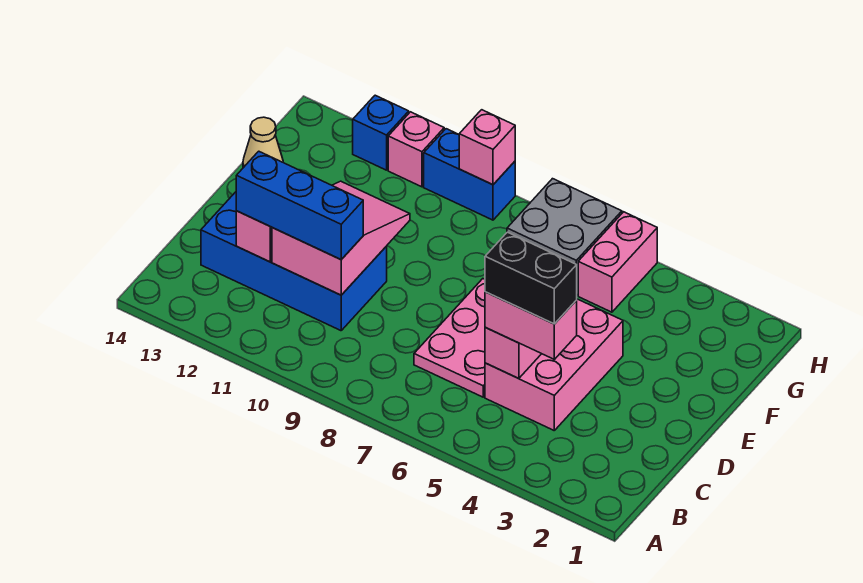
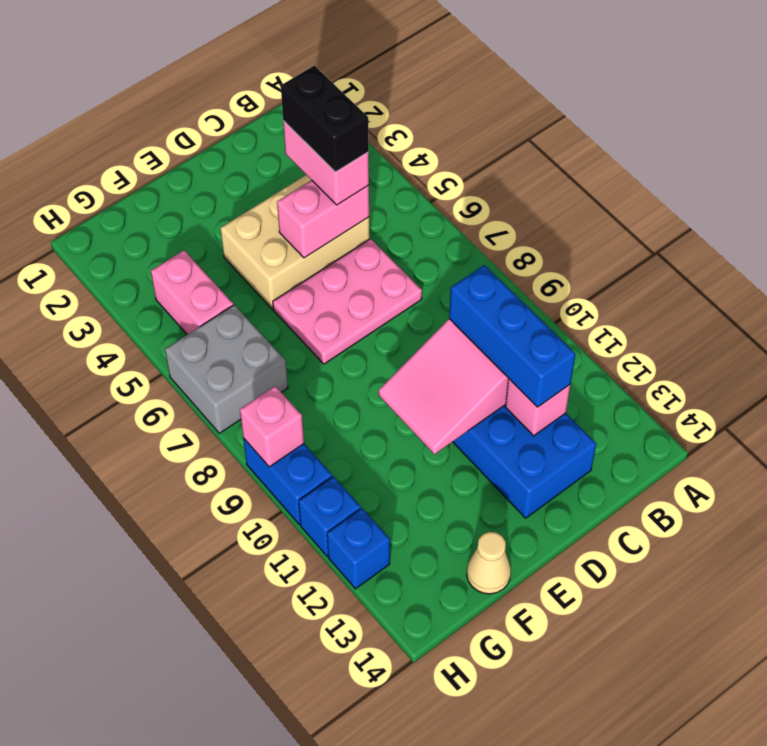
pink 2x3 brick [485,299,623,430] -> tan 2x3 brick [220,175,370,309]
pink 1x2 brick [578,212,657,312] -> pink 1x2 brick turned to [151,250,233,334]
pink 1x1 brick [388,112,444,187] -> blue 1x1 brick [299,476,361,556]

